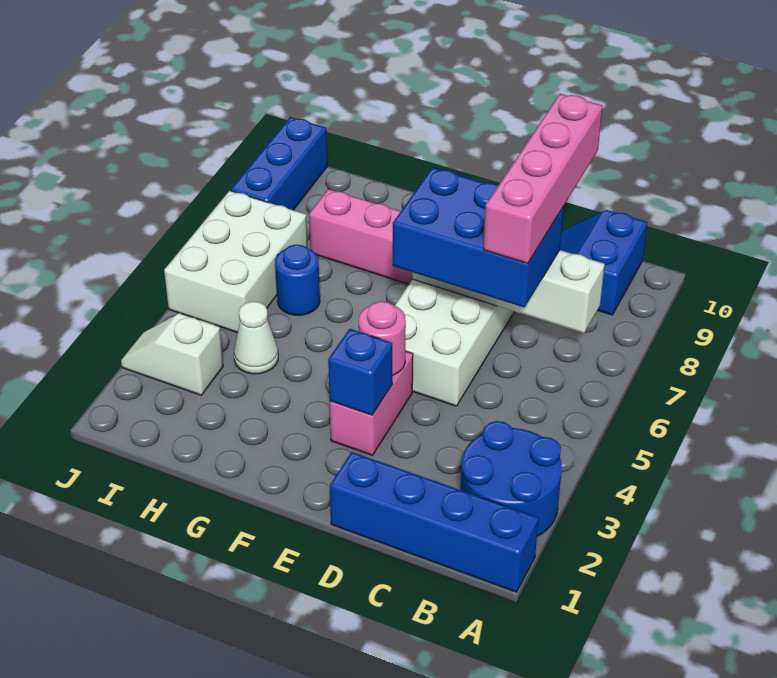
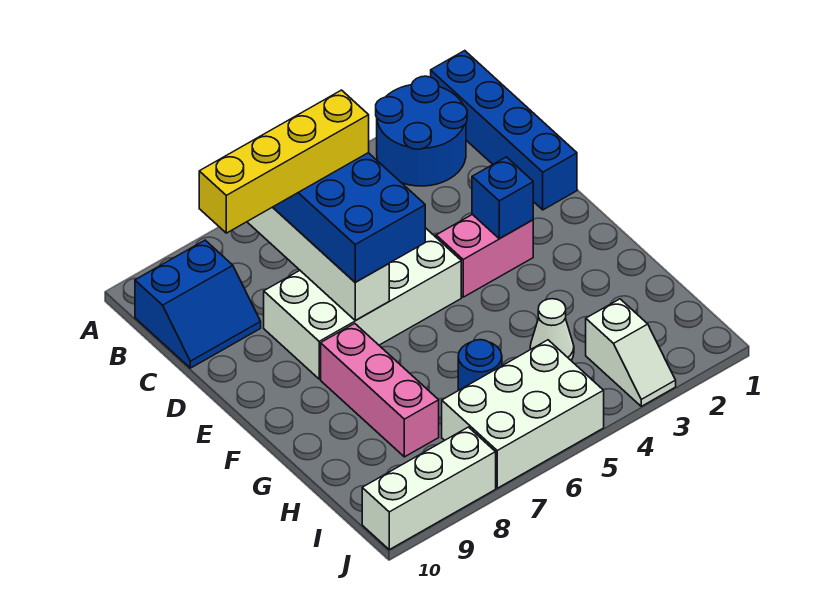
pink 1x4 brick [484,94,602,263] -> yellow 1x4 brick [199,90,369,233]
pink 1x1 round brick [359,301,406,376] -> none
blue 1x3 brick [231,117,327,210] -> white 1x3 brick [362,427,496,550]

